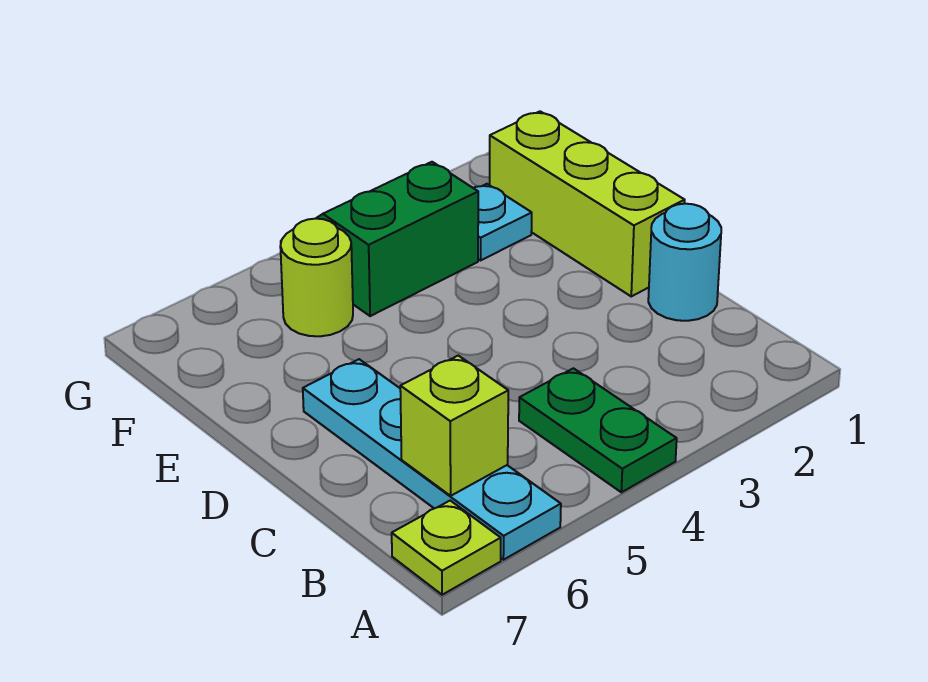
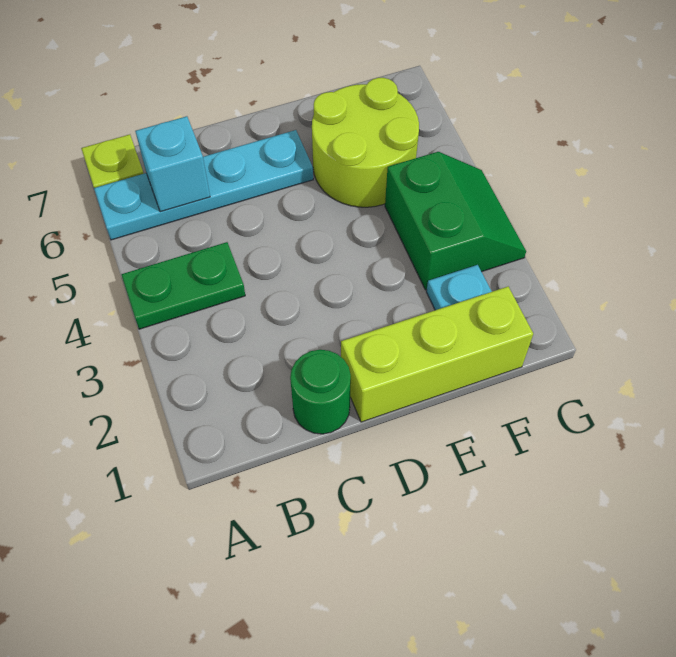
lime 1x1 brick [400,356,508,496] -> cyan 1x1 brick [135,116,210,212]
cyan 1x1 round brick [648,204,721,321] -> green 1x1 round brick [290,350,351,434]
lime 1x1 round brick [280,219,353,336] -> lime 2x2 round brick [312,78,419,207]

